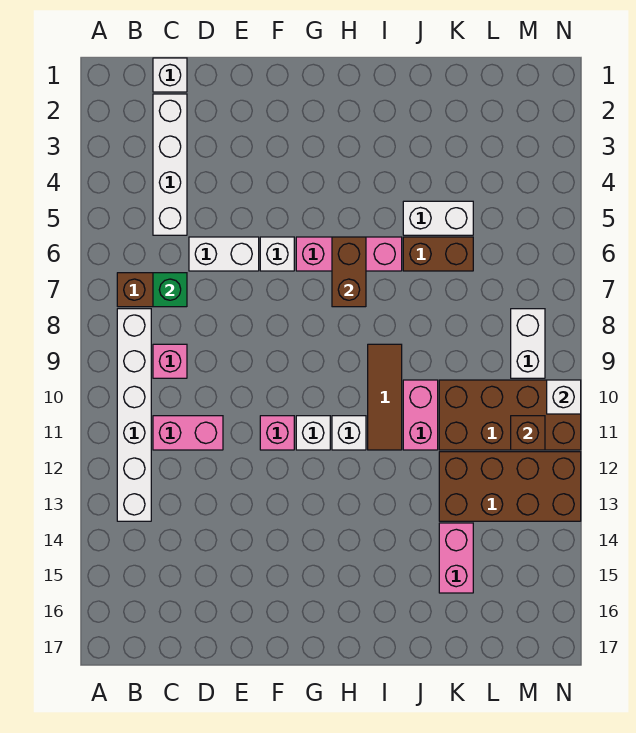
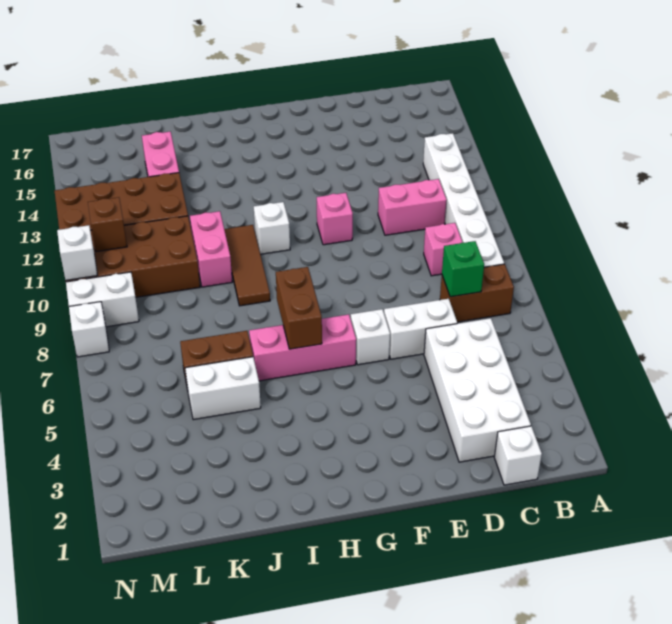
white 1x4 brick [153,94,187,235] -> white 2x4 brick [424,318,531,462]
white 1x1 brick [296,416,330,450] -> white 1x1 brick moved to [69,302,109,357]
white 1x2 brick [511,309,545,378] -> white 1x2 brick turned to [66,272,139,327]

